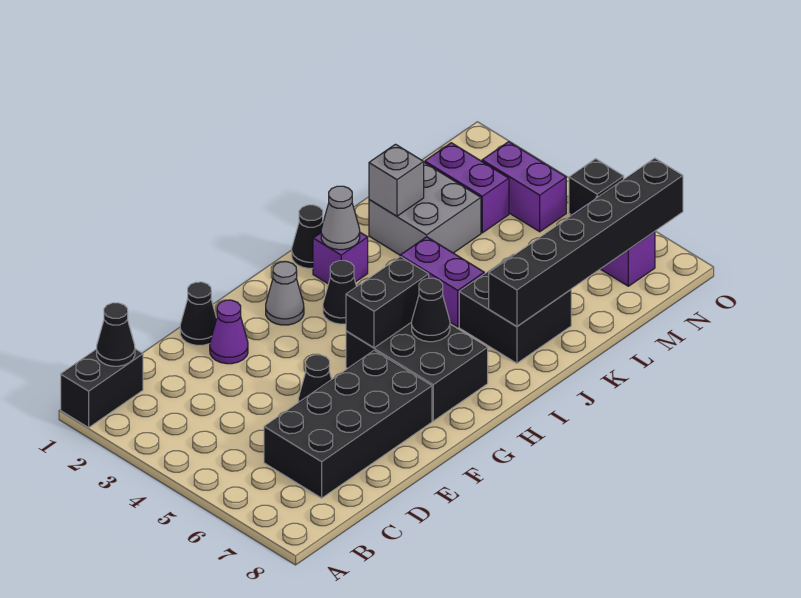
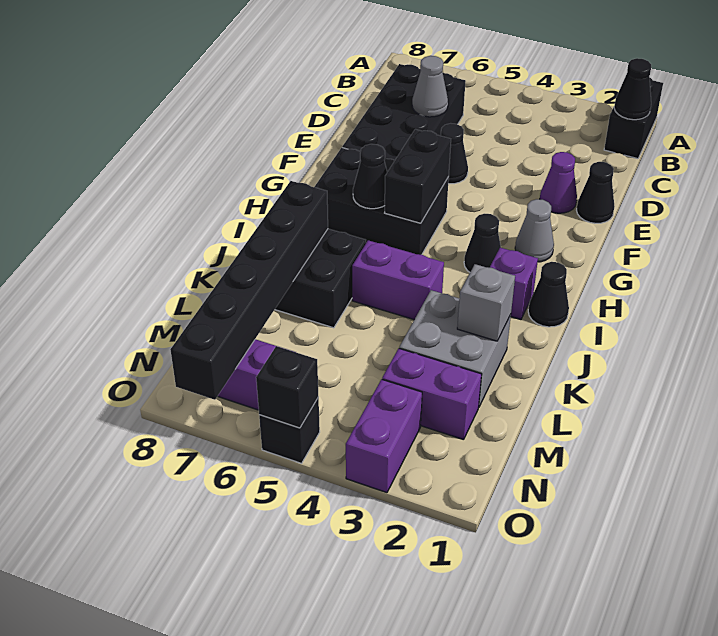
grey 1x1 cone [321,186,360,250] -> grey 1x1 cone moved to [412,56,448,117]
purple 1x2 brick [482,142,566,232] -> purple 1x2 brick turned to [346,379,422,493]
none -> black 1x1 brick [256,346,319,428]

